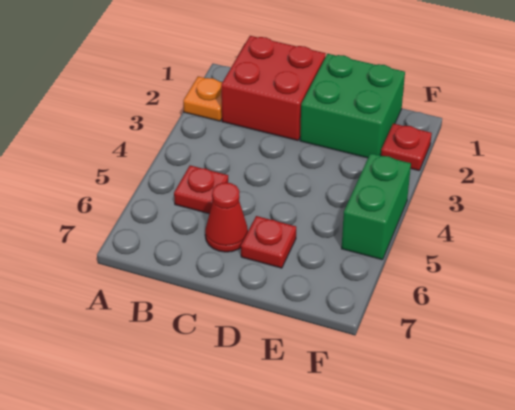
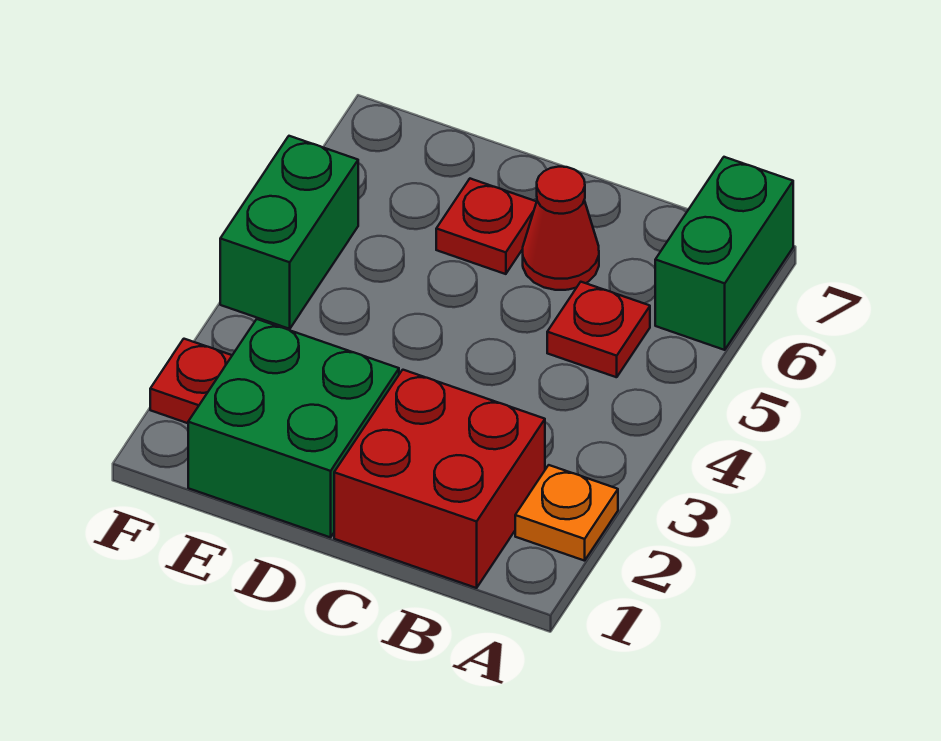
none -> green 1x2 brick [655,157,793,350]

